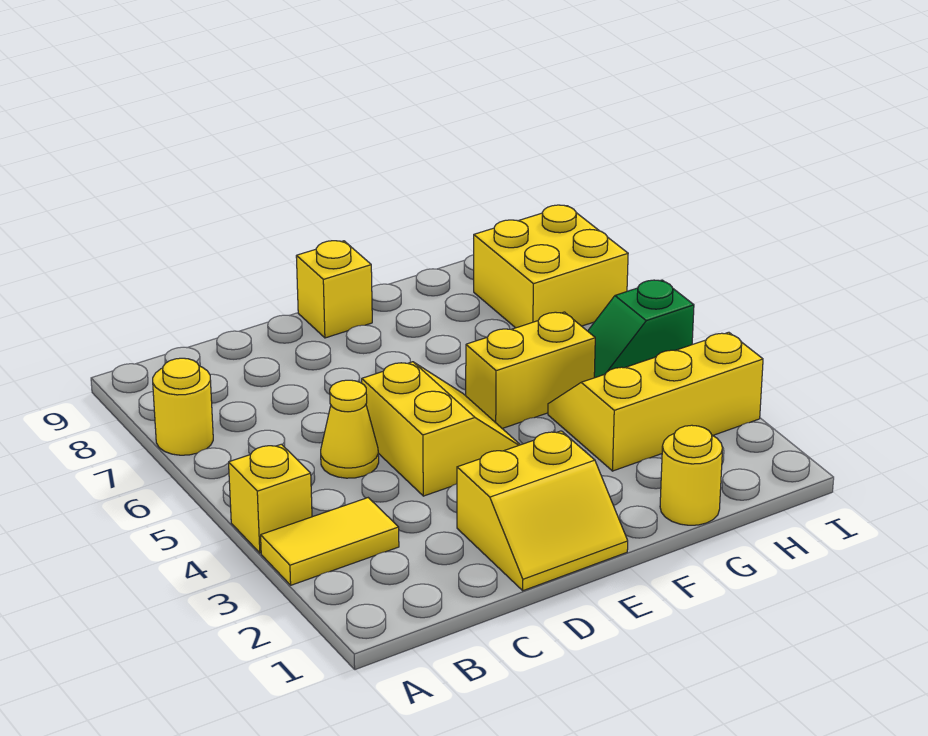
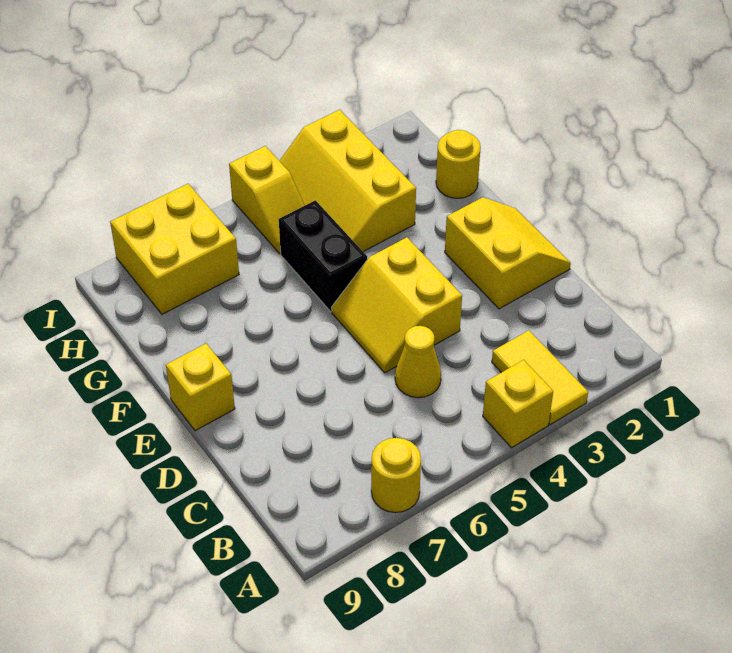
yellow 2x2 slope [362,362,520,496] -> yellow 2x2 slope turned to [332,237,462,373]
yellow 1x2 brick [466,312,595,429] -> black 1x2 brick [279,200,367,311]
green 1x2 slope [588,280,694,378] -> yellow 1x2 slope [229,146,305,253]

